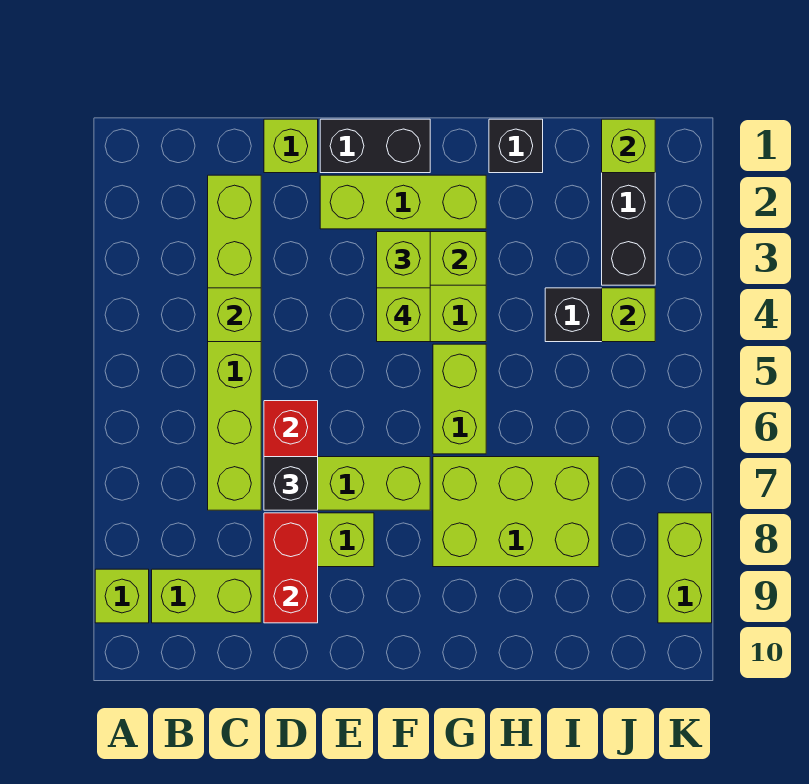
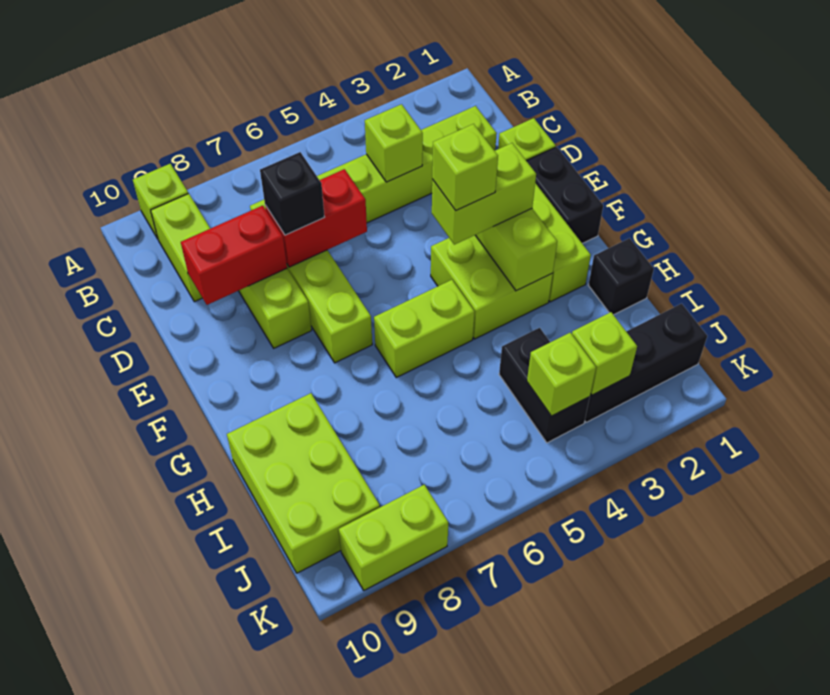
lime 2x3 brick [433,457,599,567] -> lime 2x3 brick moved to [227,393,380,573]
lime 1x1 brick [602,119,655,173] -> lime 1x1 brick moved to [572,312,637,395]

